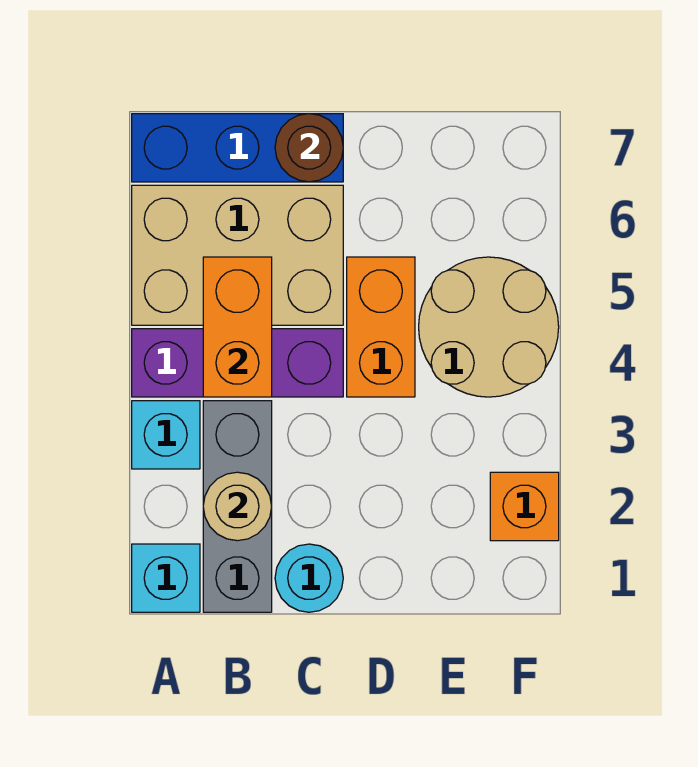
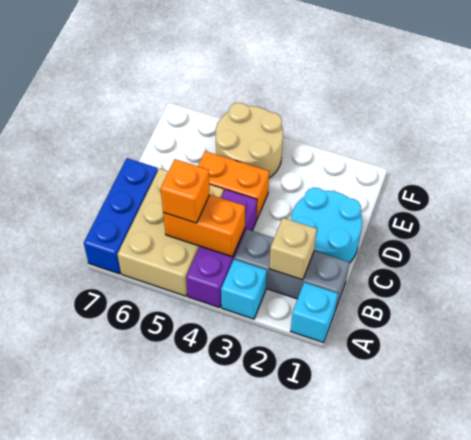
tan 1x1 round brick [203,472,272,541] -> tan 1x1 brick [269,218,317,280]
cyan 1x1 round brick [275,544,343,612] -> cyan 2x2 round brick [291,188,362,263]
brown 1x1 round brick [275,114,343,182] -> none
orange 1x1 brick [490,472,559,541] -> orange 1x1 brick moved to [161,159,210,223]

